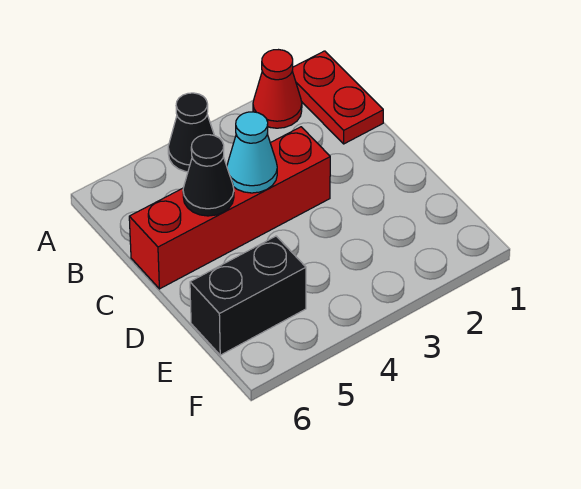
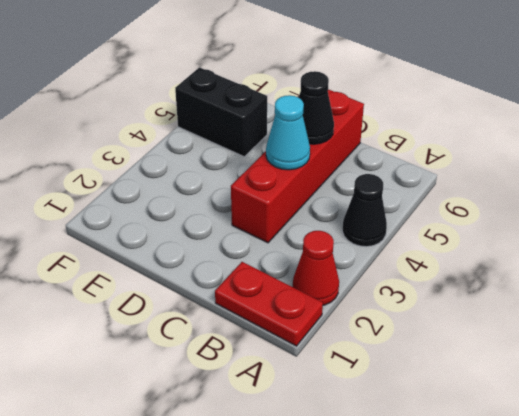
black 1x2 brick [190,236,306,355] -> black 1x2 brick turned to [175,68,267,157]

